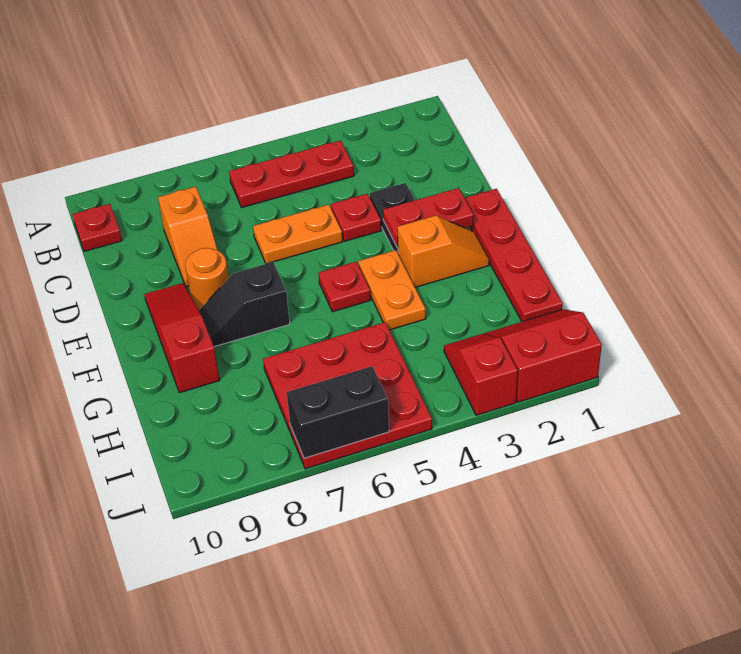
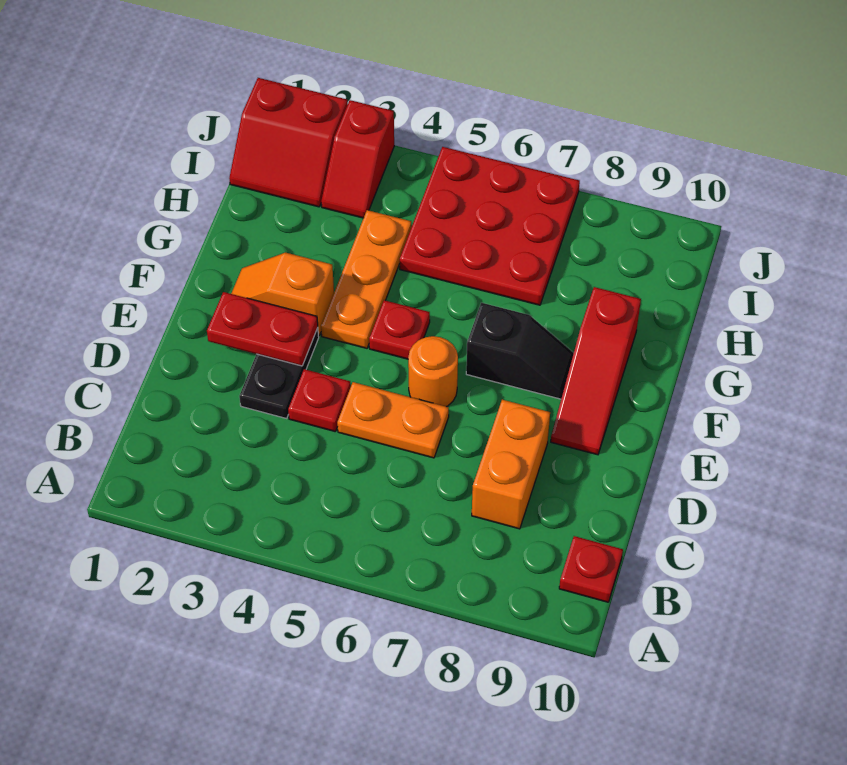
red 1x3 plate [229,141,354,207] -> none
orange 1x2 slope [158,187,217,287] -> orange 1x2 brick [472,400,550,529]
red 1x4 plate [465,189,563,322] -> none
orange 1x1 round brick [185,248,229,310] -> orange 1x1 round brick moved to [408,336,458,407]
orange 1x2 plate [358,250,426,330] -> orange 1x3 plate [321,210,411,348]
black 1x2 brick [287,366,389,458] -> none

